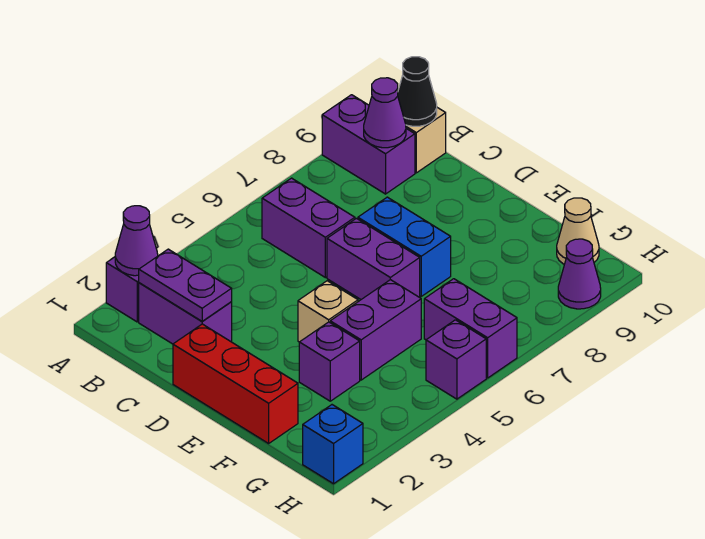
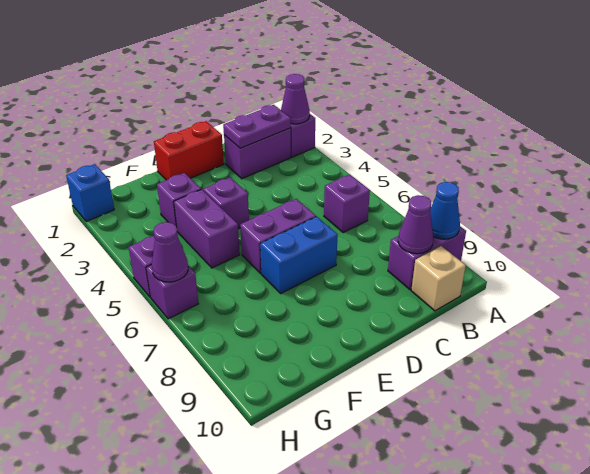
none -> blue 1x1 cone [430,182,460,239]
purple 1x2 brick [262,178,355,278] -> purple 1x1 brick [324,174,370,233]
black 1x1 cone [398,57,437,126] -> none
red 1x3 brick [173,324,298,443] -> red 1x2 brick [154,121,224,180]
tan 1x1 brick [298,281,358,342] -> purple 1x1 brick [203,177,249,229]
purple 1x2 brick [424,279,517,378] -> purple 1x1 brick [146,265,199,319]
tan 1x1 cone [557,198,599,264] -> none
purple 1x1 cone [558,239,601,309] -> purple 1x1 cone moved to [152,222,188,282]

